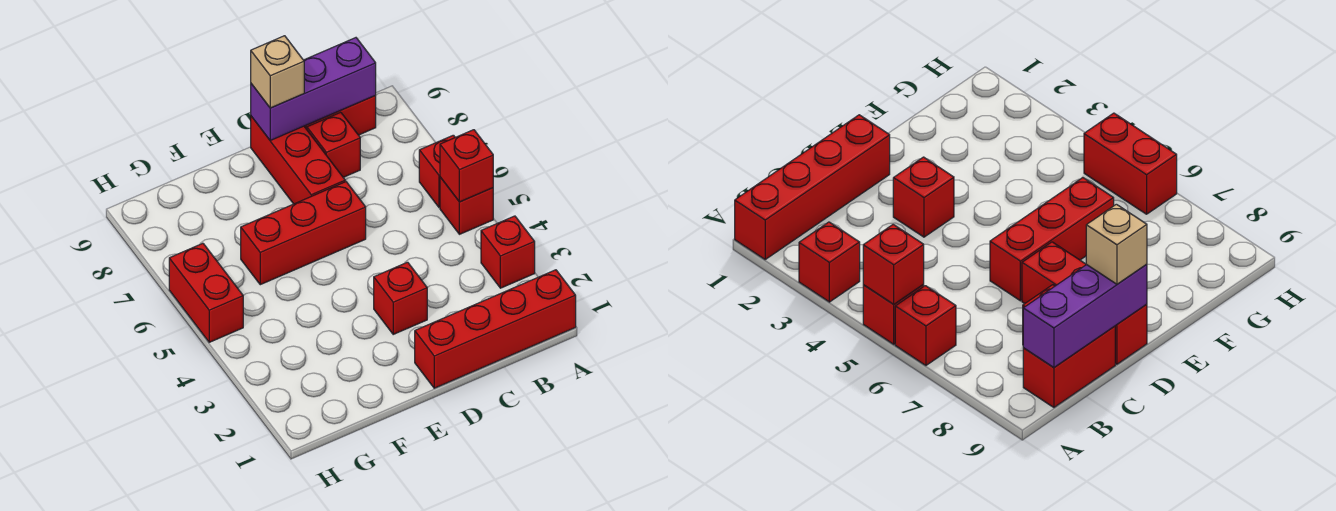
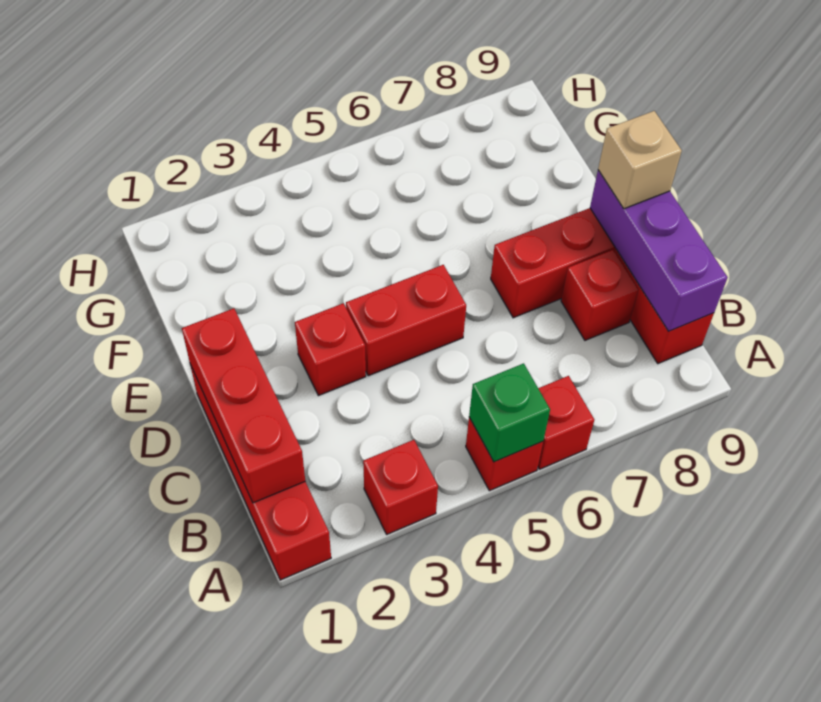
red 1x1 brick [440,130,493,202] -> green 1x1 brick [469,363,550,462]
red 1x3 brick [241,182,366,285] -> red 1x3 brick moved to [182,308,305,503]
red 1x2 brick [169,243,243,342] -> red 1x2 brick moved to [346,265,466,376]

